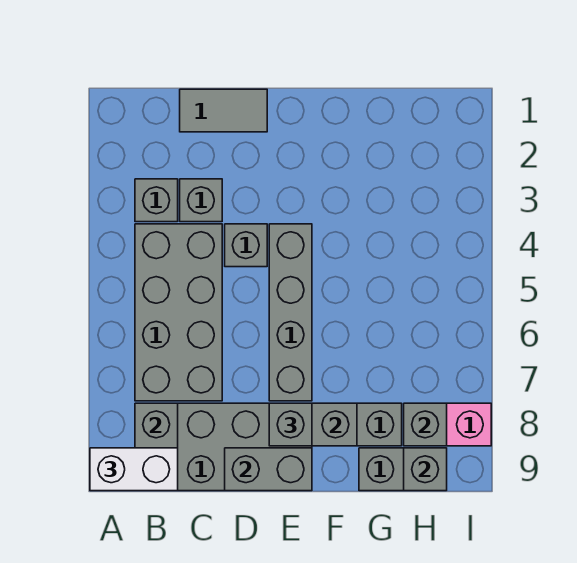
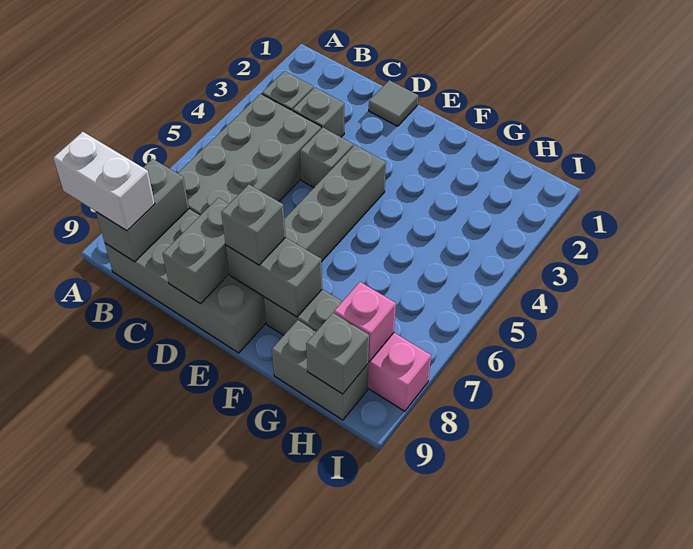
grey 1x2 tile [180,89,267,132] -> grey 1x1 tile [369,80,418,126]
grey 1x2 brick [225,448,312,491] -> grey 1x2 brick turned to [163,198,230,304]
grey 1x1 brick [404,403,447,446] -> pink 1x1 brick [334,282,396,362]

